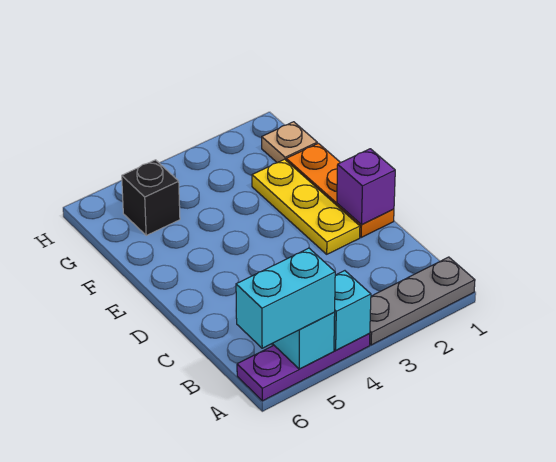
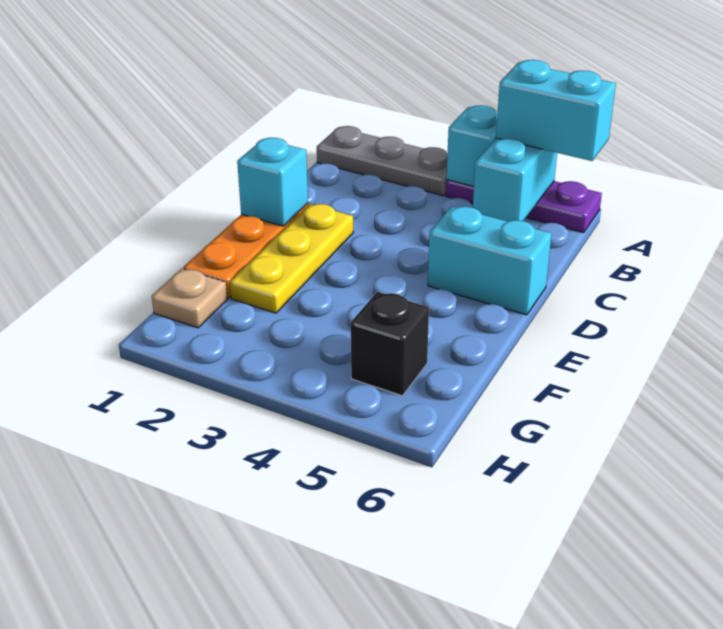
purple 1x1 brick [337,149,395,225] -> cyan 1x1 brick [237,138,308,226]
none -> cyan 1x2 brick [428,207,552,315]

